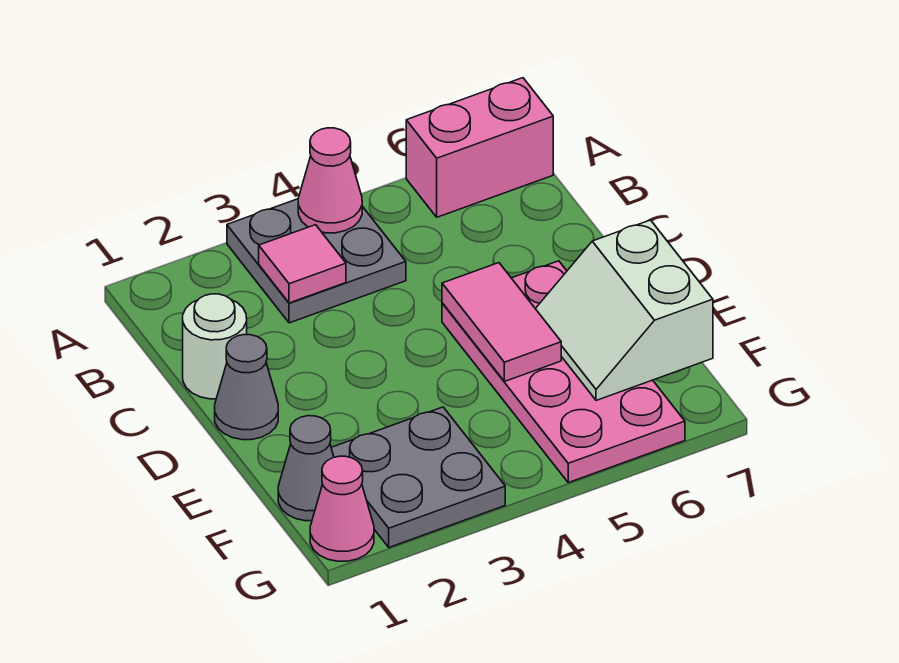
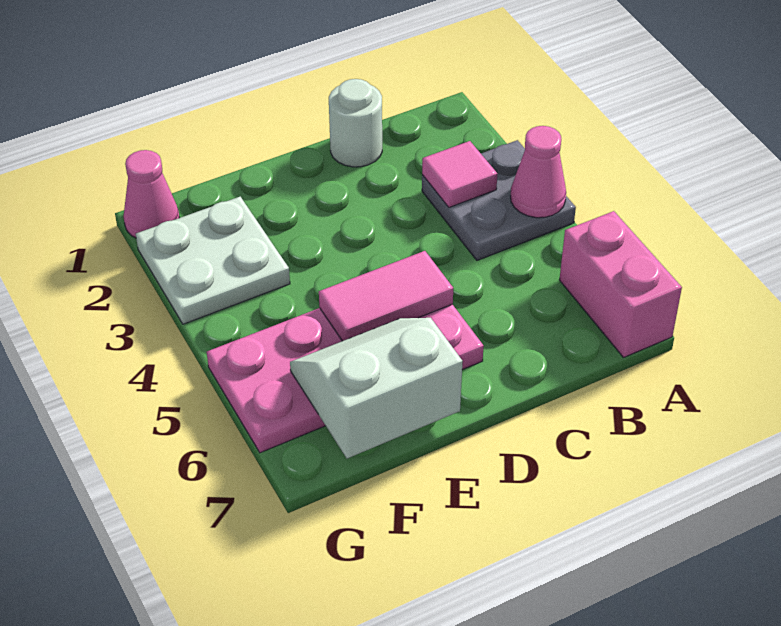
grey 1x1 cone [215,335,278,440] -> none
grey 1x1 cone [278,416,334,521] -> none
grey 2x2 plate [331,407,505,547] -> white 2x2 plate [136,197,290,324]

